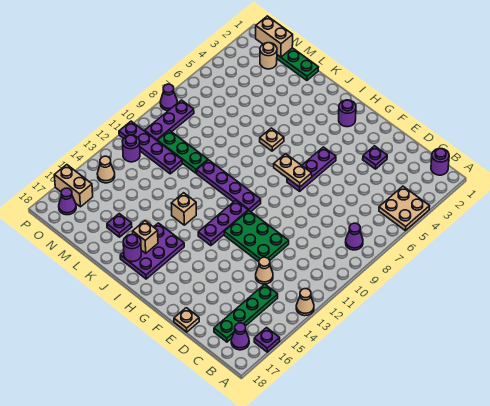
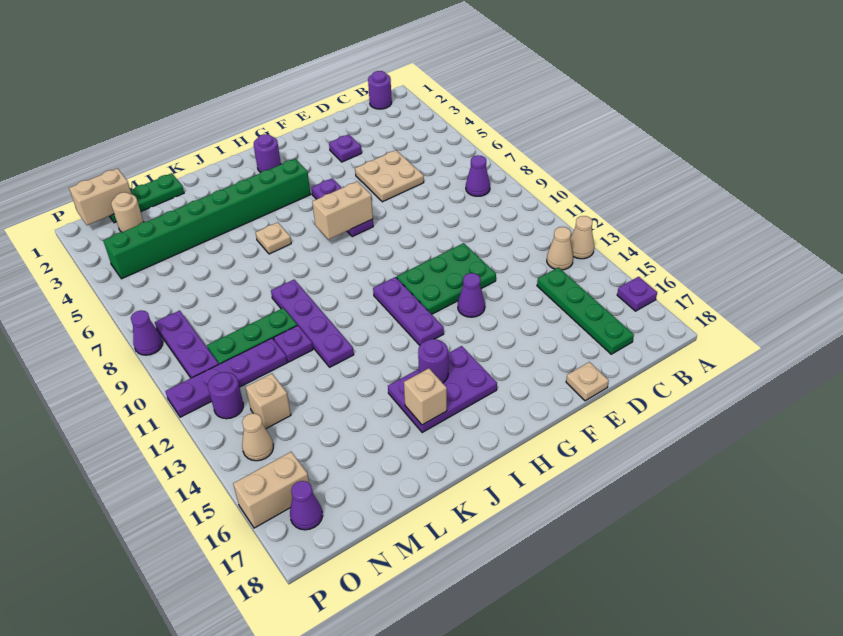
tan 2x2 plate [379,186,430,231] -> tan 2x2 plate moved to [355,150,424,202]
purple 1x1 cone [231,323,249,350] -> purple 1x1 cone moved to [458,273,485,317]
tan 1x1 cone [256,257,273,284] -> tan 1x1 cone moved to [547,227,573,270]
tan 1x2 plate [274,154,312,187] -> tan 1x2 brick [312,181,373,239]
none -> green 1x8 brick [103,159,311,279]
purple 1x4 plate [197,160,261,212] -> purple 1x4 plate turned to [271,280,354,367]
purple 2x3 plate [120,223,184,279] -> purple 2x3 plate turned to [388,346,497,432]
tan 1x1 brick [171,193,196,225] -> tan 1x1 brick moved to [246,374,291,429]
purple 1x1 round brick [123,234,141,262] -> purple 1x1 round brick moved to [418,339,448,383]
purple 1x1 plate [107,214,132,237] -> purple 1x1 plate moved to [274,325,313,362]

